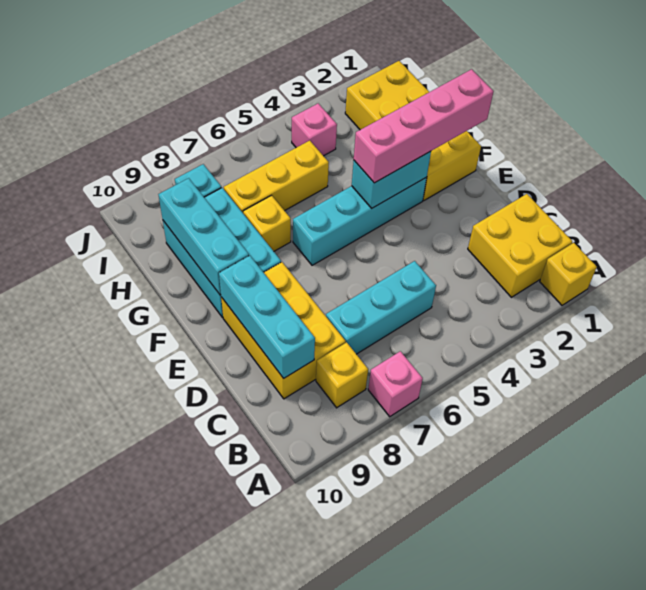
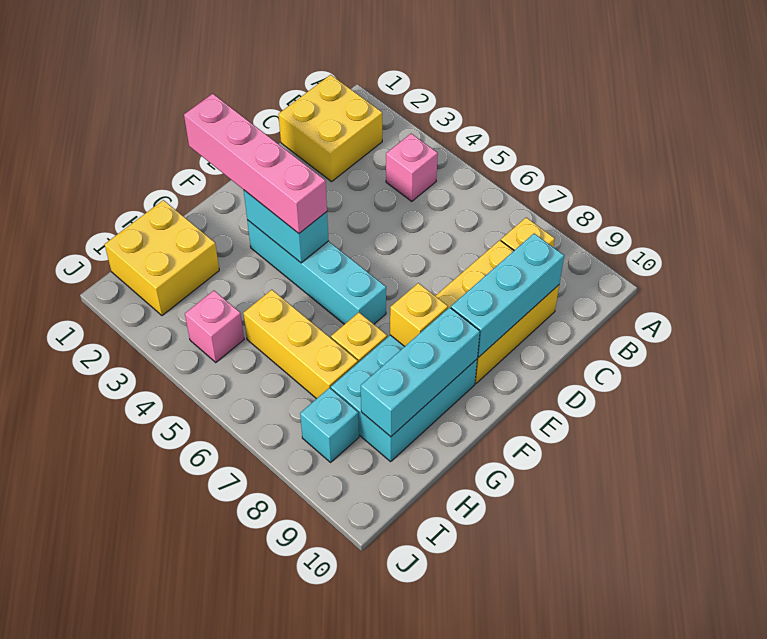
yellow 1x1 brick [540,243,597,305] -> yellow 1x1 brick moved to [390,283,448,346]
pink 1x1 brick [368,351,423,417] -> pink 1x1 brick moved to [386,134,438,201]
cyan 1x3 brick [326,261,436,354] -> none
yellow 2x4 brick [345,61,481,200] -> yellow 2x2 brick [105,200,219,316]

